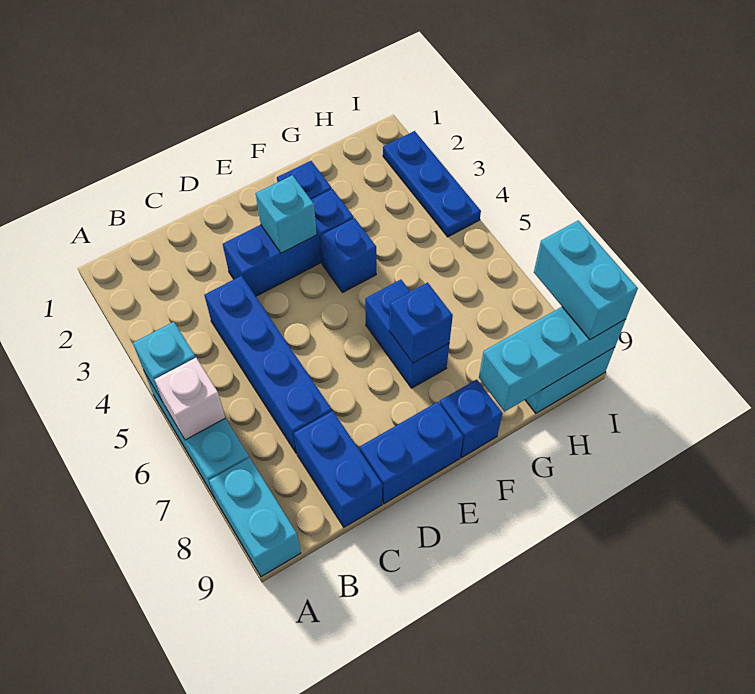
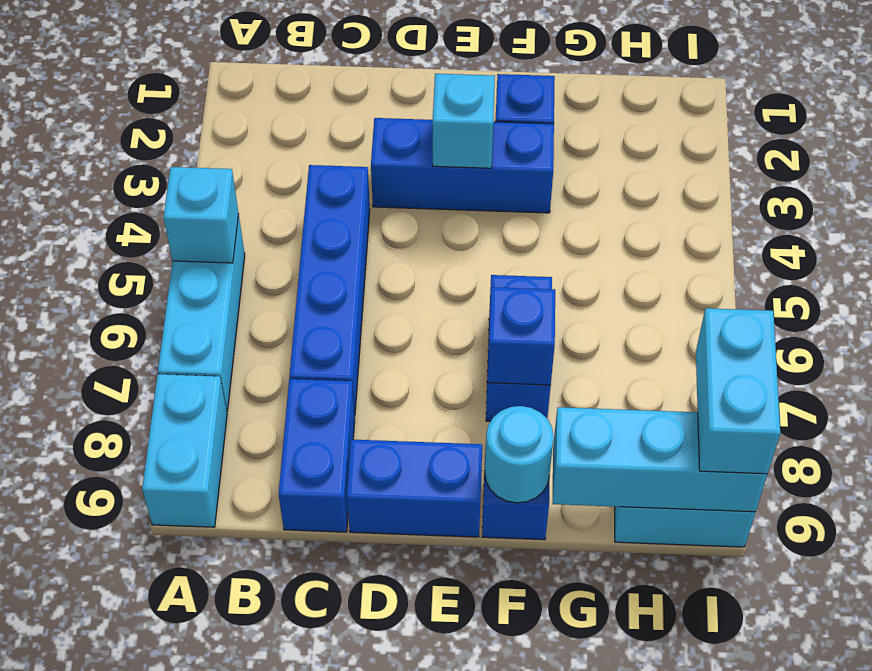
white 1x1 brick [155,358,225,440] -> none
blue 1x1 brick [320,218,376,293] -> none
none -> cyan 1x1 round brick [485,406,554,503]
blue 1x3 plate [383,131,481,237] -> none

